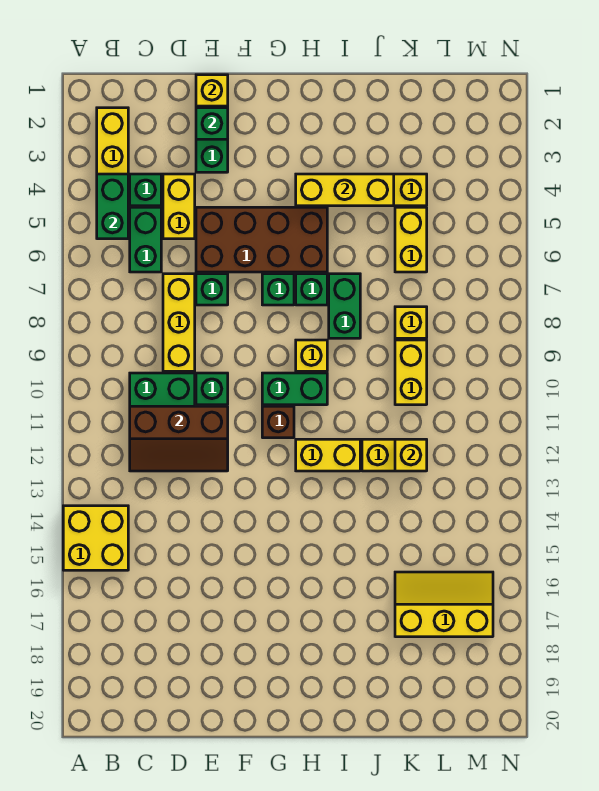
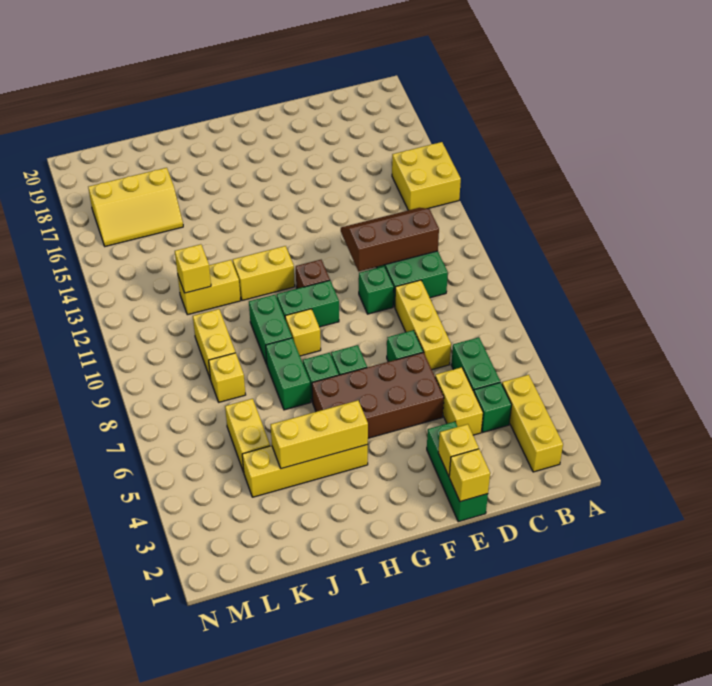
green 1x2 brick [97,174,128,239] -> green 1x2 brick moved to [249,295,292,364]
green 1x1 brick [196,108,228,139] -> yellow 1x1 brick [438,424,479,476]

